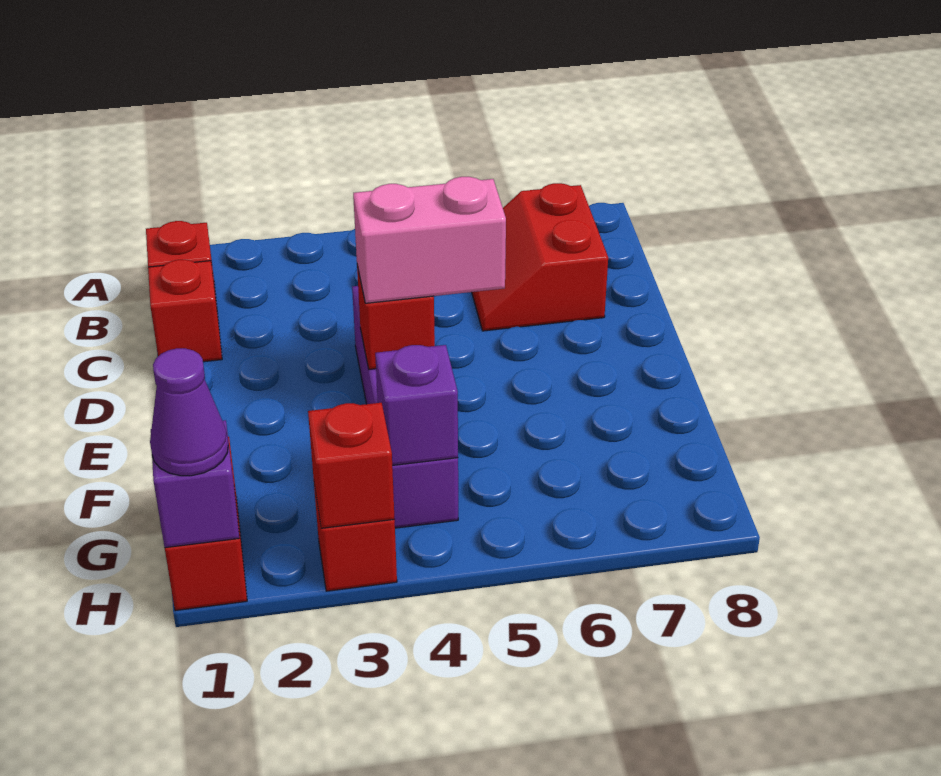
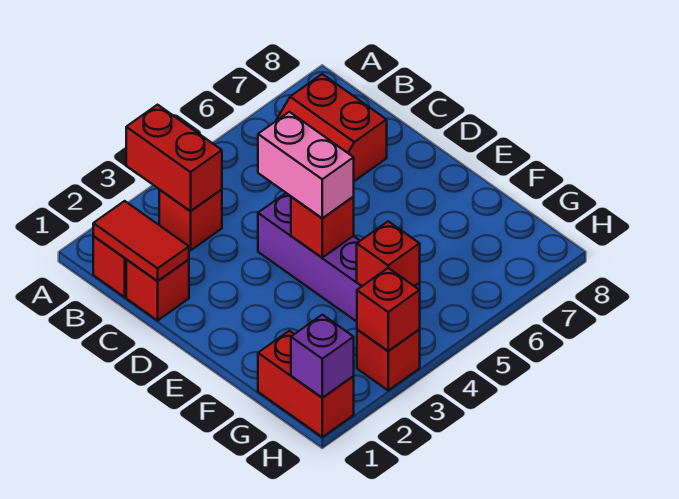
none -> red 1x2 brick [126,105,222,211]
none -> red 1x2 tile [93,201,189,281]
none -> red 1x1 brick [159,189,222,250]
pink 1x2 brick [353,177,506,303] -> pink 1x2 brick turned to [258,112,354,218]
purple 1x1 brick [375,345,458,465] -> red 1x1 brick [357,221,420,286]
purple 1x1 cone [150,348,228,476] -> none

